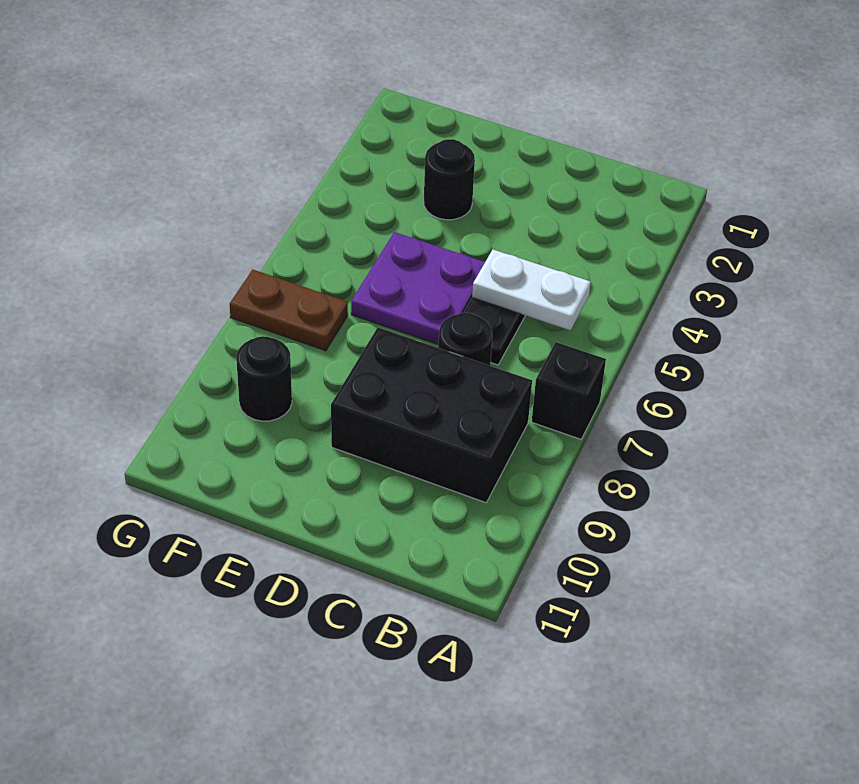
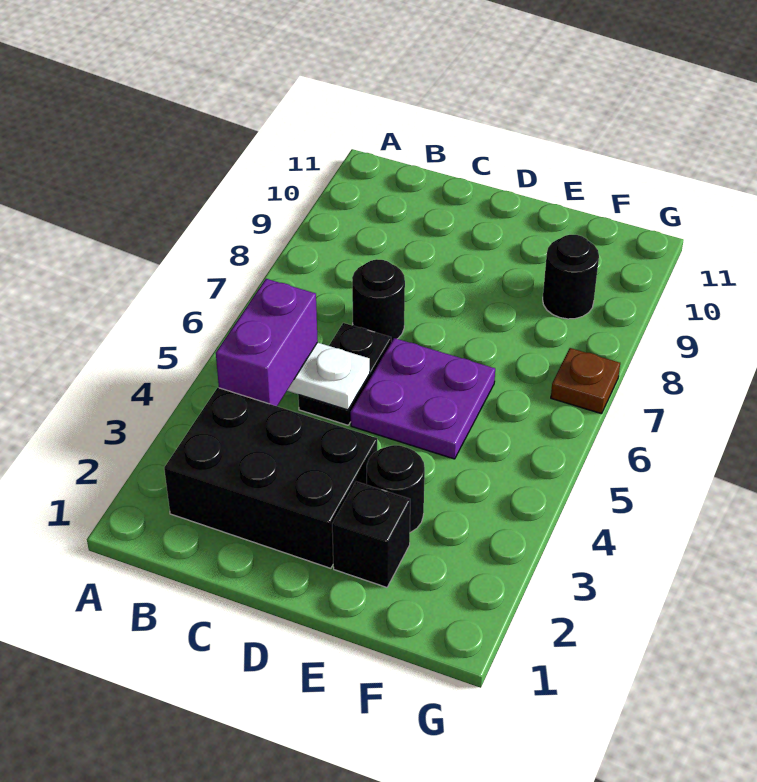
black 1x1 brick [532,342,606,439] -> black 1x1 brick moved to [332,482,410,587]
none -> purple 1x2 brick [216,279,318,406]
black 2x3 brick [331,328,532,503] -> black 2x3 brick moved to [164,388,377,568]
brown 1x2 plate [230,270,348,351] -> brown 1x1 plate [551,348,620,414]

